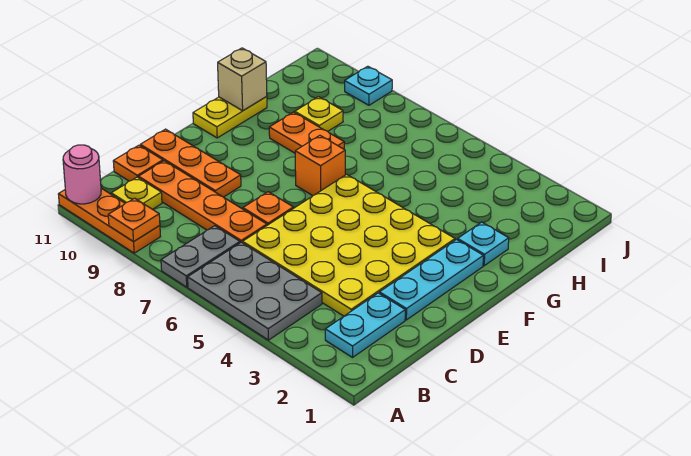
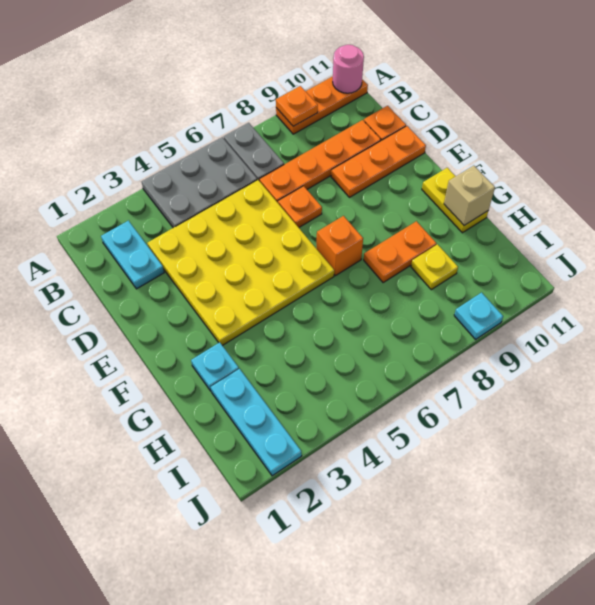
yellow 1x1 plate [111,177,162,209] -> none
cyan 1x3 plate [379,239,483,320] -> cyan 1x3 plate moved to [211,369,302,476]

